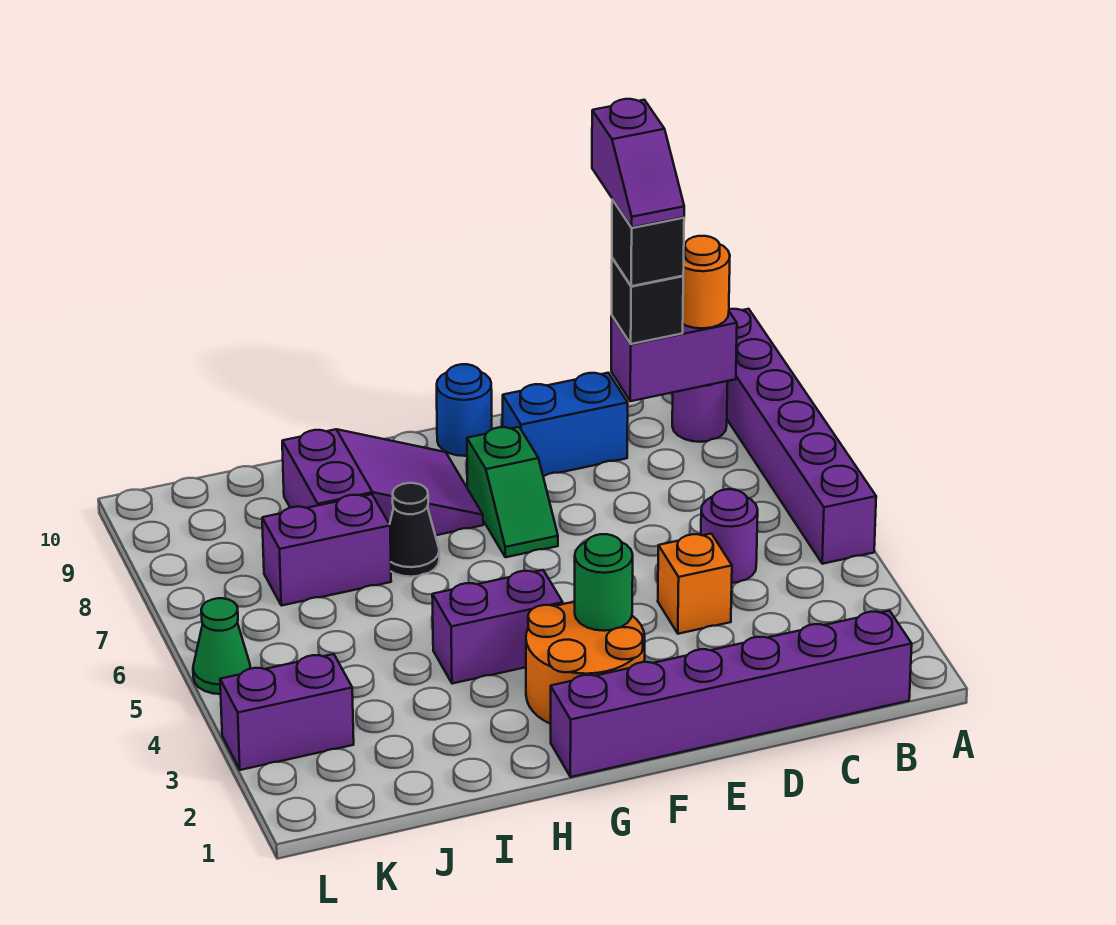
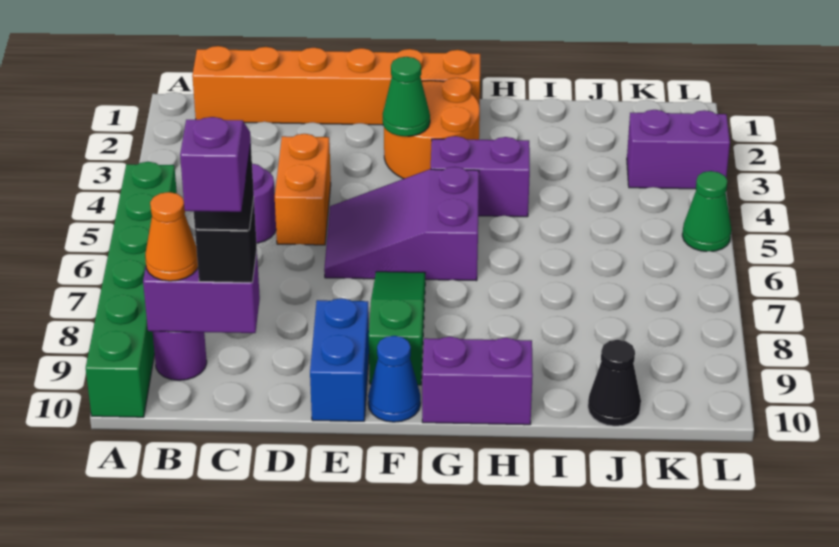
purple 1x6 brick [727,309,876,564] -> green 1x6 brick [86,162,177,417]
purple 1x6 brick [551,611,912,777] -> orange 1x6 brick [192,46,480,125]
orange 1x1 round brick [683,236,730,328] -> orange 1x1 cone [145,192,198,281]
orange 1x1 brick [658,534,732,634] -> orange 1x2 brick [275,134,331,245]
blue 1x2 brick [503,373,628,476] -> blue 1x2 brick turned to [310,298,369,421]
green 1x1 round brick [575,534,633,631] -> green 1x1 cone [383,57,430,137]
green 1x2 slope [467,427,558,557] -> green 1x3 slope [369,272,425,385]
blue 1x1 round brick [437,364,492,456] -> blue 1x1 cone [368,336,420,422]
purple 2x3 slope [282,429,483,535] -> purple 2x3 slope moved to [324,167,479,281]
black 1x1 cone [390,483,439,577] -> black 1x1 cone moved to [588,340,641,426]
purple 1x2 brick [262,494,391,606] -> purple 1x2 brick moved to [422,337,533,425]

